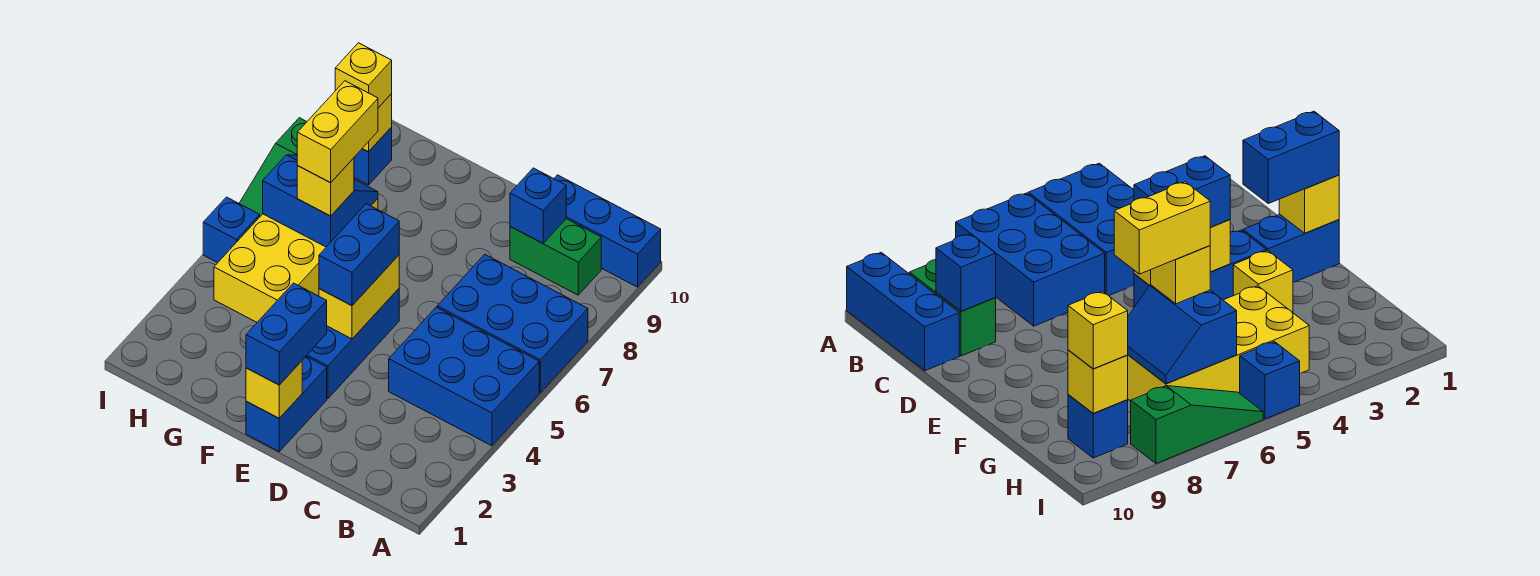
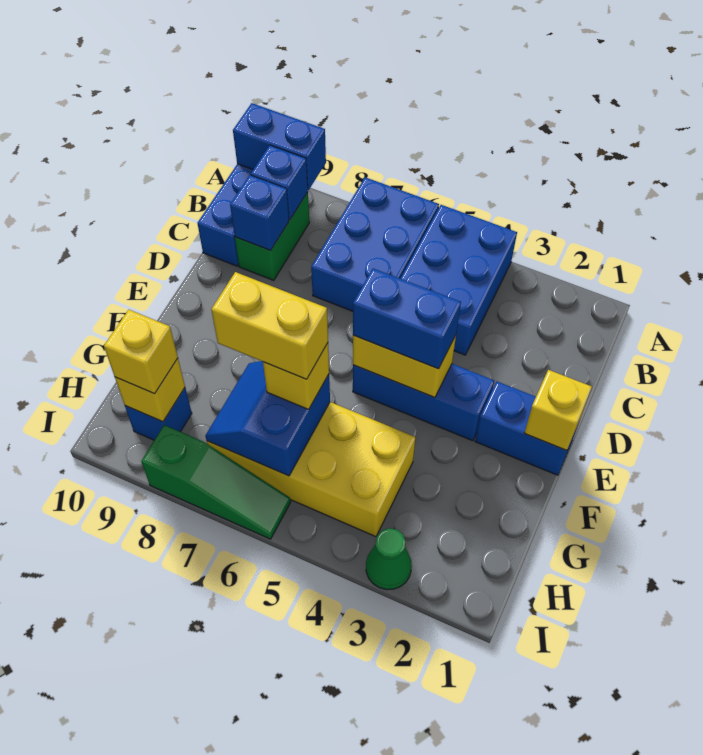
blue 1x2 brick [246,283,327,385] -> blue 1x2 brick moved to [233,103,326,190]
yellow 1x1 brick [1233,251,1293,312] -> none
none -> green 1x1 cone [366,528,412,590]
blue 1x1 brick [203,197,260,263] -> blue 1x1 brick moved to [251,145,308,220]

